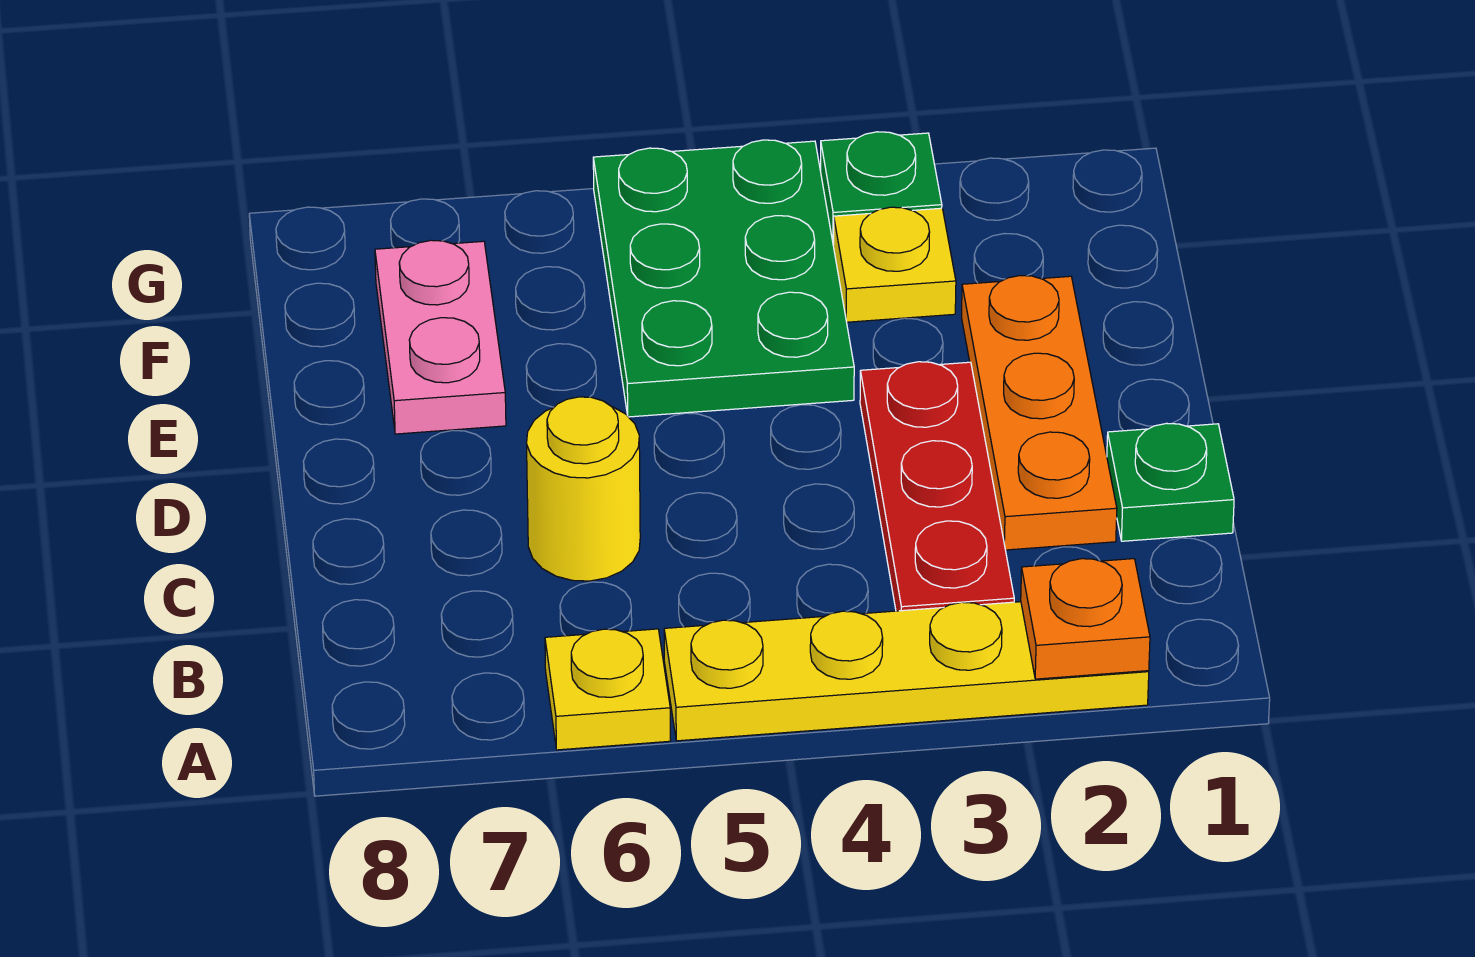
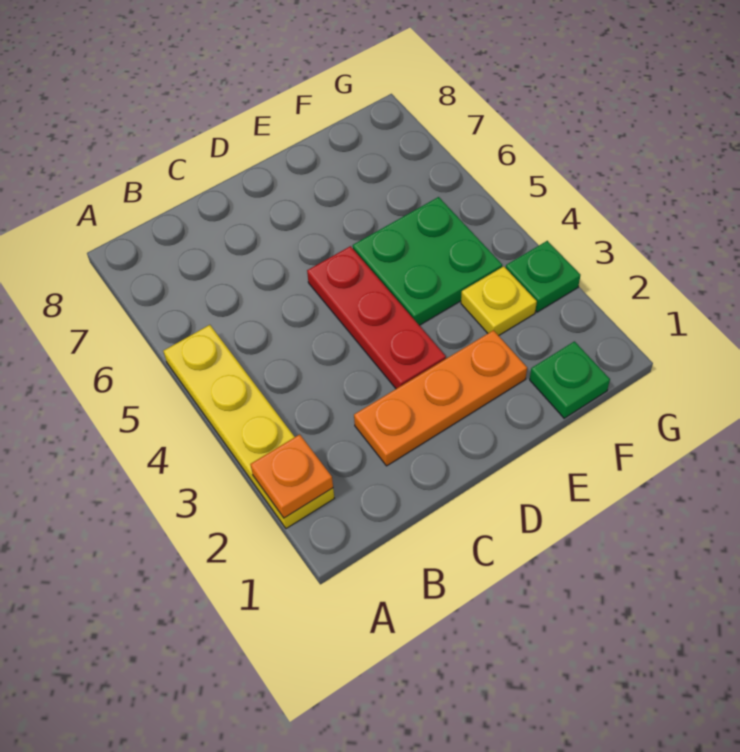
yellow 1x1 plate [545,629,671,750] -> none
red 1x3 plate [860,362,1014,611] -> red 1x3 plate turned to [307,246,446,389]
green 1x1 plate [1107,423,1234,541] -> green 1x1 plate moved to [530,341,610,418]
yellow 1x1 round brick [527,397,640,581] -> none
green 2x3 plate [593,140,854,417] -> green 2x2 plate [353,197,502,325]
pink 1x2 plate [375,240,506,434] -> none

